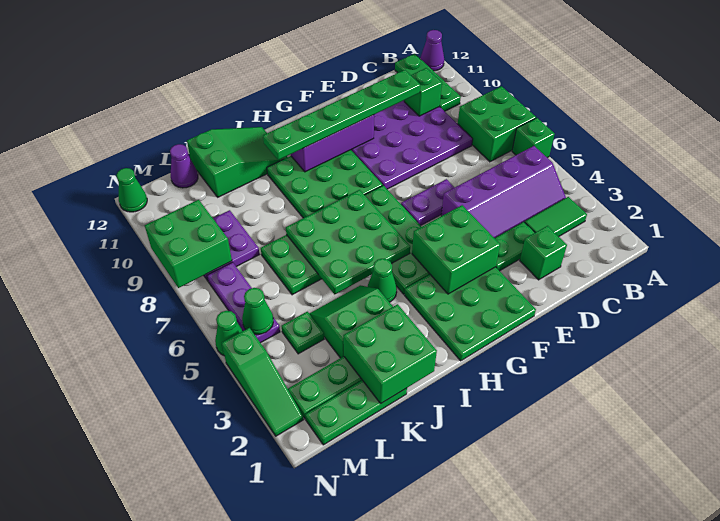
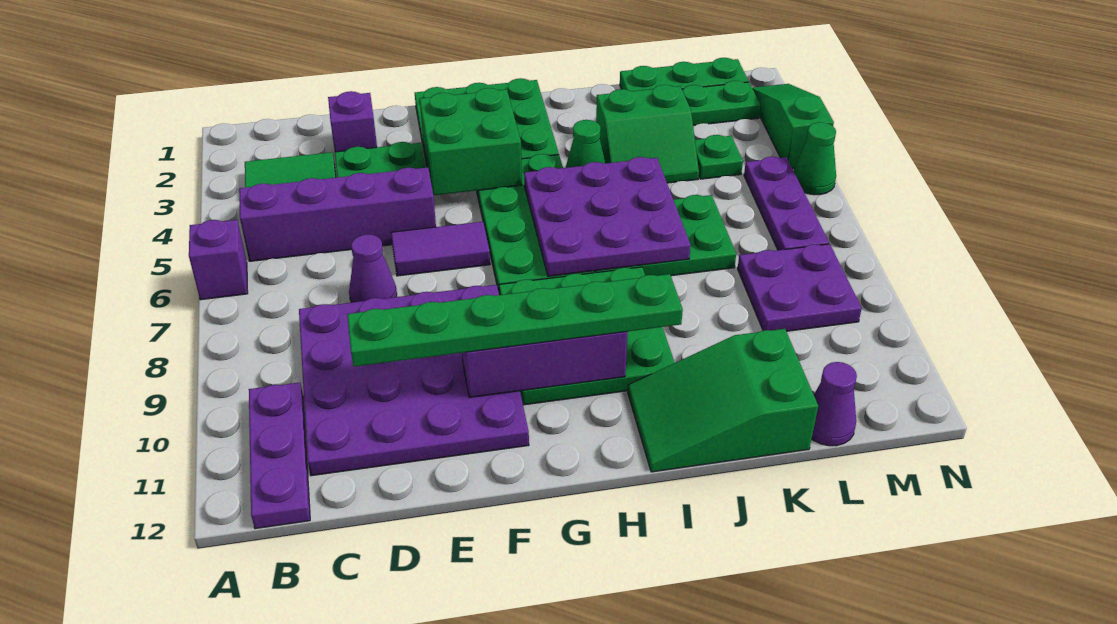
green 1x1 brick [512,118,554,158] -> purple 1x1 brick [189,220,248,300]
green 2x2 brick [458,86,536,162] -> none
purple 1x1 cone [420,30,444,71] -> purple 1x1 cone moved to [349,234,397,303]
green 1x3 plate [395,54,461,111] -> purple 1x3 plate [249,383,310,529]
green 1x1 brick [404,68,442,116] -> none
green 1x1 brick [520,226,567,280] -> purple 1x1 brick [328,91,377,152]
purple 1x2 plate [401,179,455,226] -> purple 1x2 tile [391,222,490,276]
green 3x3 plate [286,190,410,294] -> purple 3x3 plate [524,157,691,276]
green 2x2 brick [343,304,437,403] -> none
green 1x1 cone [242,288,273,335] -> none
green 2x2 brick [145,200,232,288] -> none
green 1x1 cone [116,168,147,212] -> none

